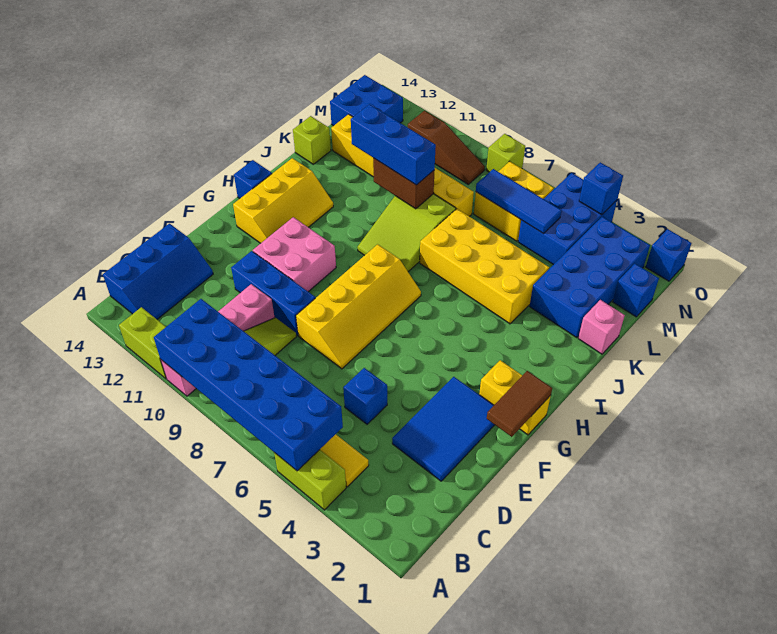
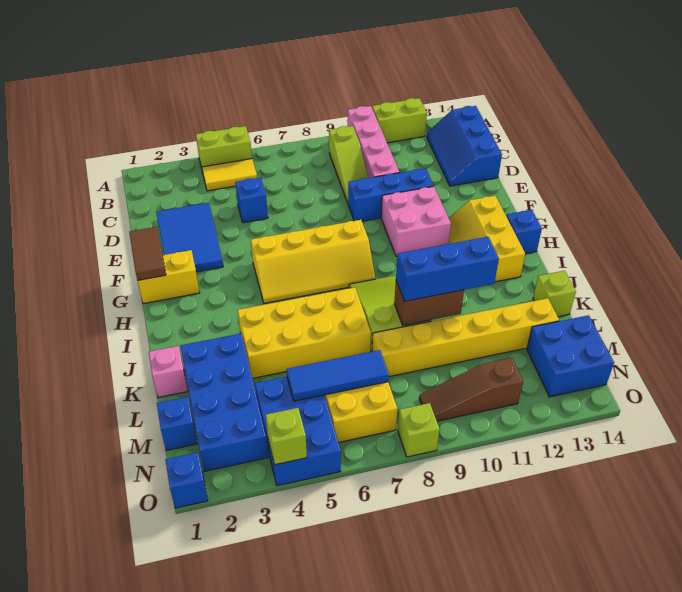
blue 2x6 brick [154,299,343,471] -> none
yellow 2x4 slope [296,244,421,369] -> yellow 2x4 slope turned to [251,220,375,303]
blue 1x1 brick [579,162,623,215] -> lime 1x1 brick [266,408,307,465]

